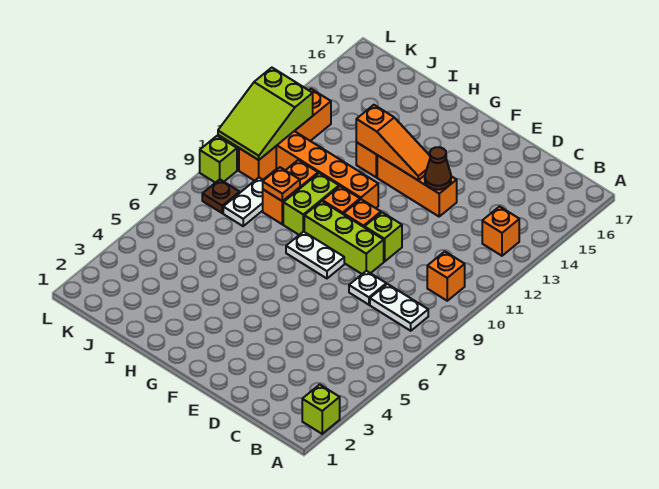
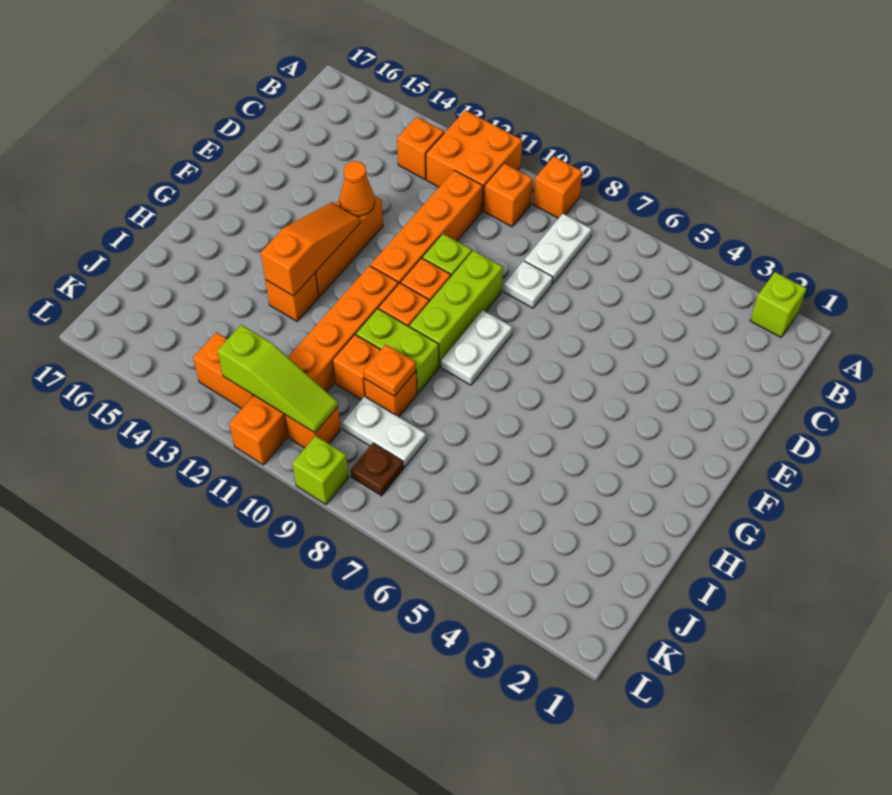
none -> orange 1x1 brick [533,156,582,218]
none -> orange 2x2 brick [426,110,522,211]
none -> orange 1x4 brick [371,170,483,284]
brown 1x1 cone [425,147,451,190] -> orange 1x1 cone [340,161,375,216]
lime 2x3 slope [218,68,313,160] -> lime 1x3 slope [217,325,338,433]

